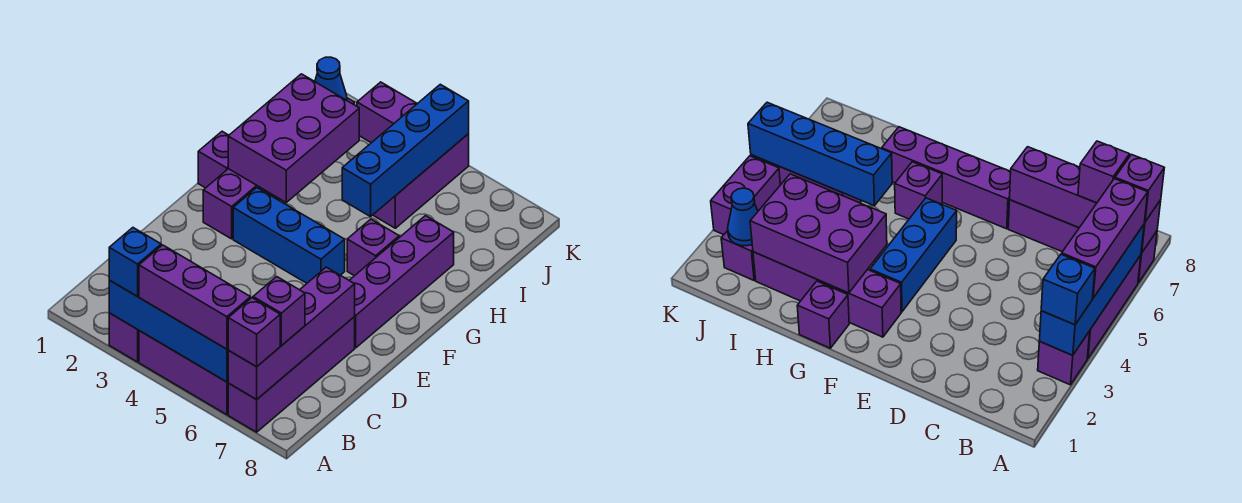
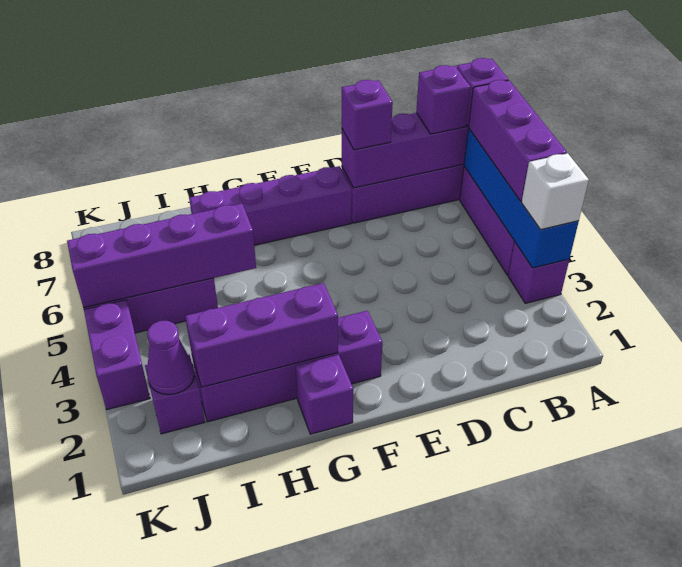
blue 1x1 brick [109,228,161,296] -> white 1x1 brick [522,153,589,230]
blue 1x3 brick [233,188,345,283] -> none
purple 2x3 brick [228,74,359,202] -> purple 1x3 brick [185,283,338,387]
purple 1x1 brick [347,219,399,276] -> purple 1x1 brick moved to [342,80,393,150]
blue 1x4 brick [342,84,469,217] -> purple 1x4 brick [67,203,256,308]
blue 1x1 cone [315,57,347,100] -> purple 1x1 cone [147,321,194,395]

